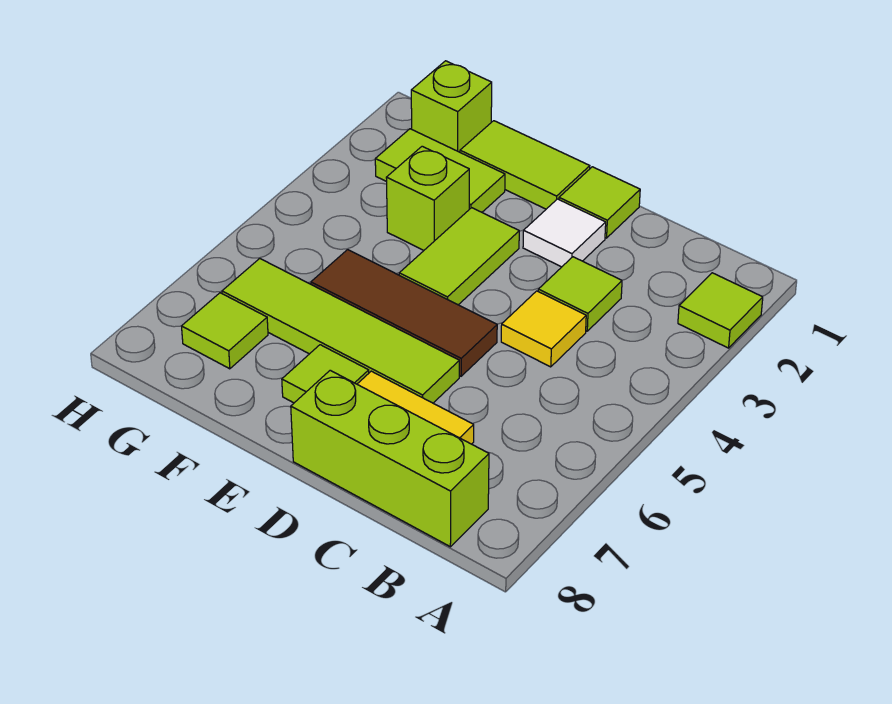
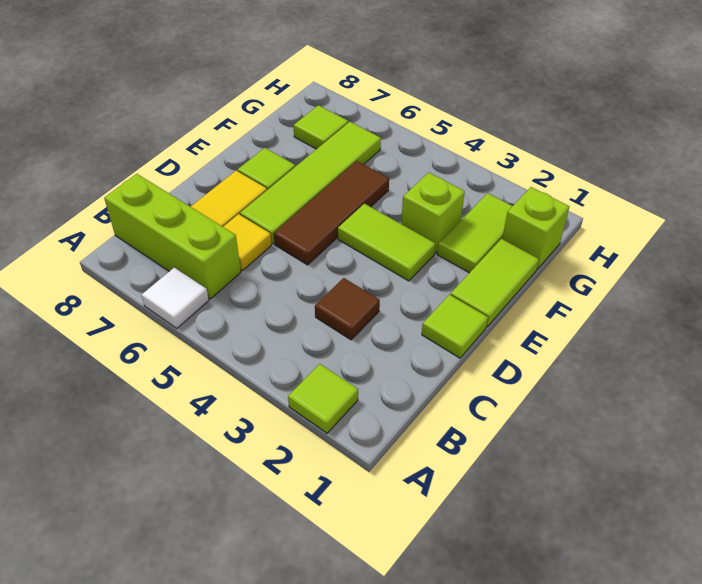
lime 1x3 brick [291,370,489,547] -> lime 1x3 brick turned to [104,174,241,299]
lime 1x1 tile [538,257,622,331] -> brown 1x1 tile [315,278,380,340]
yellow 1x1 tile [501,291,586,367] -> yellow 1x1 tile moved to [223,214,272,271]
white 1x1 tile [523,199,606,267] -> white 1x1 tile moved to [142,267,209,328]

